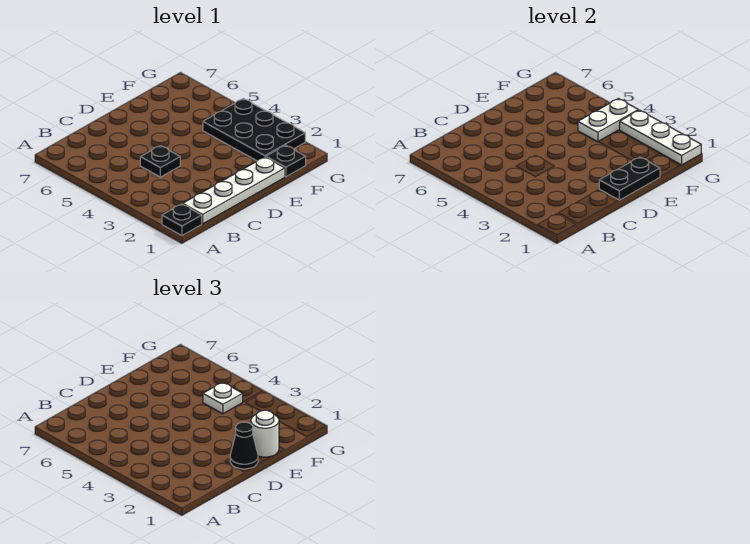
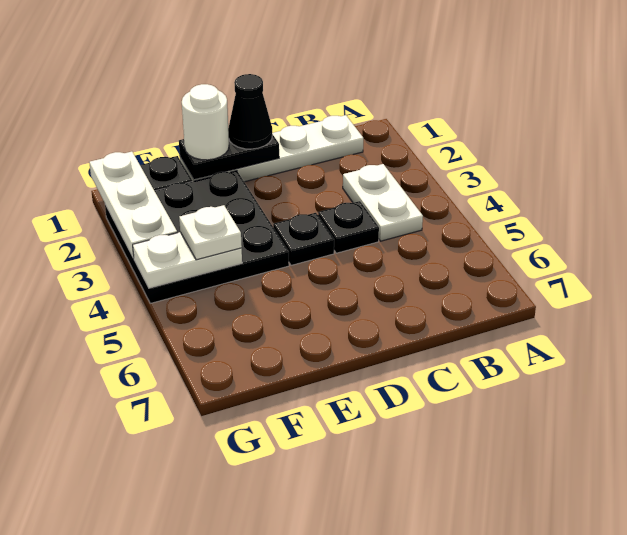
black 1x1 plate [162,204,202,236] -> black 1x1 plate moved to [273,213,334,265]
none -> white 1x2 plate [343,164,423,241]
black 2x3 plate [203,99,305,161] -> black 3x3 plate [105,171,289,303]

